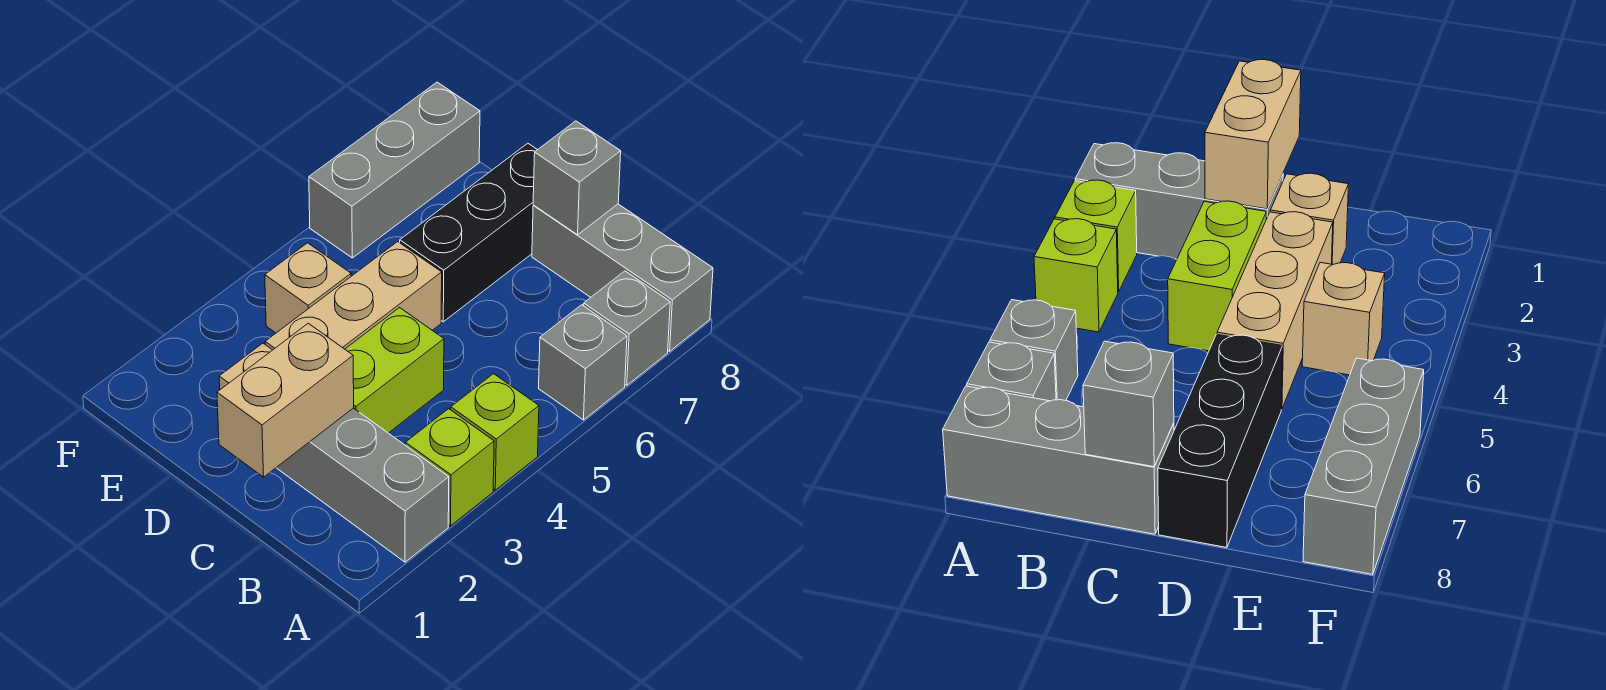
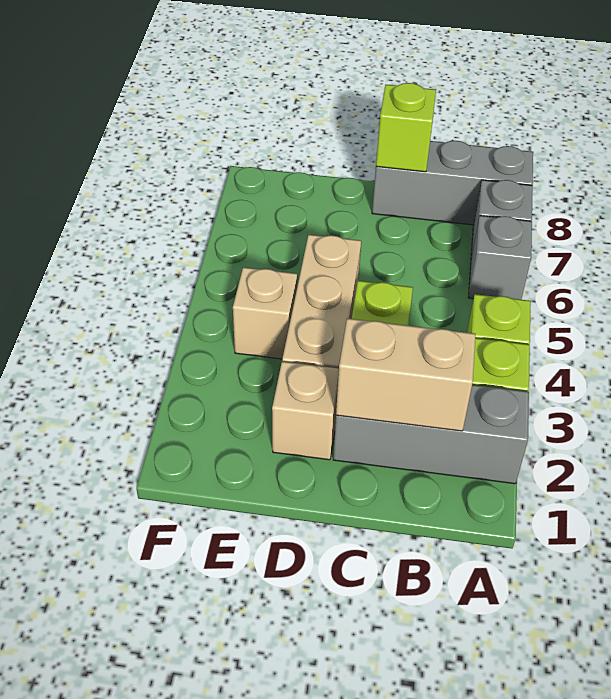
tan 1x2 brick [217,323,354,477] -> tan 1x2 brick turned to [336,318,476,431]
grey 1x1 brick [533,121,621,235] -> lime 1x1 brick [376,83,436,172]
black 1x3 brick [400,143,537,322] -> none
grey 1x3 brick [309,82,480,258] -> none

